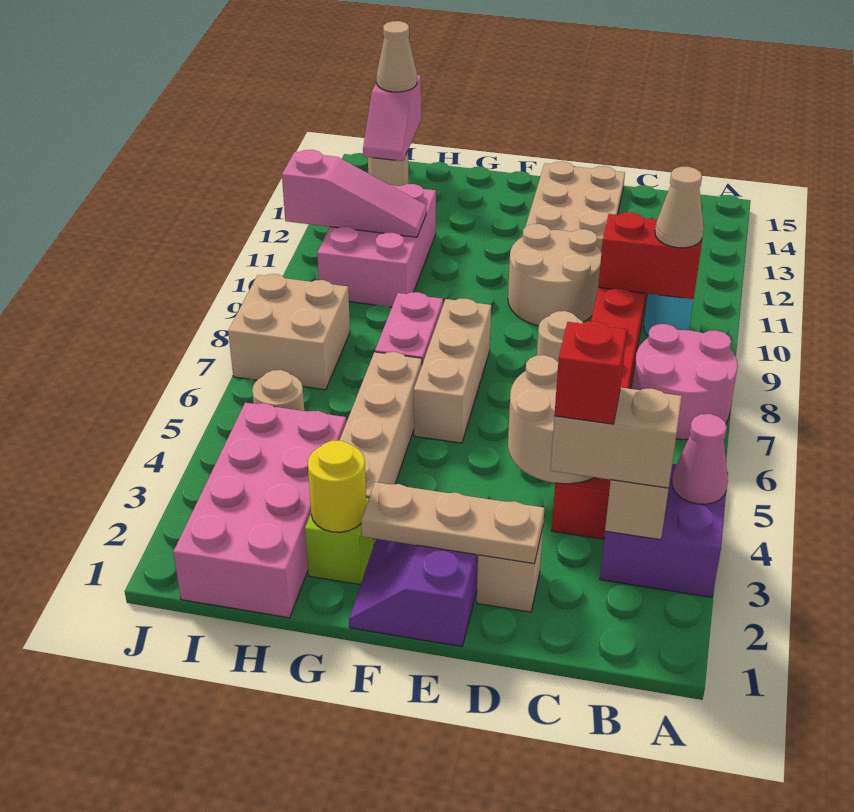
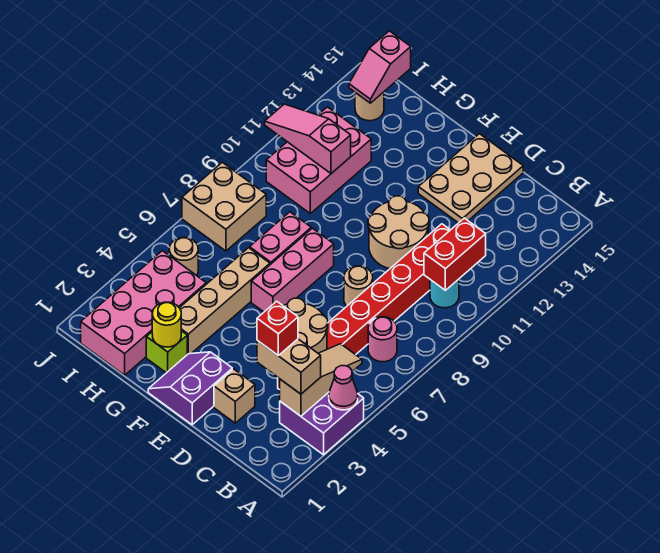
pink 2x2 round brick [632,324,738,440] -> pink 1x1 round brick [368,317,397,362]
red 1x2 brick [598,212,704,299] -> red 1x2 brick turned to [424,218,486,290]
tan 1x1 cone [655,167,704,248] -> none
tan 1x3 plate [361,482,544,564] -> none
tan 1x3 brick [414,298,491,443] -> pink 1x3 brick [251,228,334,312]
pink 1x3 slope [282,150,426,237] -> pink 1x3 slope turned to [265,104,351,173]
tan 1x1 cone [376,21,417,92] -> none

